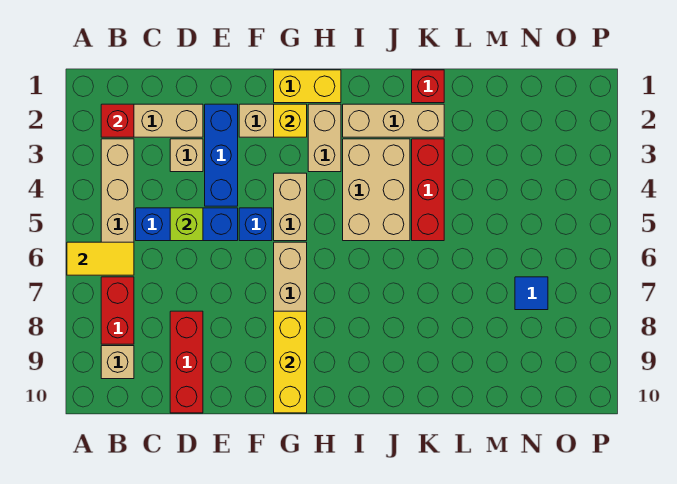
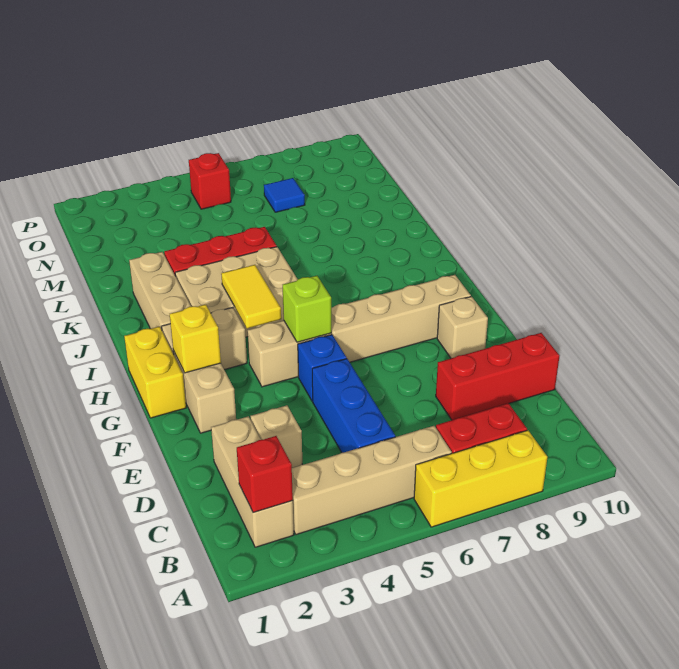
yellow 1x2 tile [67,242,134,275] -> yellow 1x2 tile moved to [221,265,281,328]
tan 1x1 brick [101,346,134,379] -> tan 1x1 brick moved to [437,297,488,358]
lime 1x1 brick [170,208,203,241] -> lime 1x1 brick moved to [283,276,331,342]
blue 1x3 brick [205,104,238,206] -> none
yellow 1x3 brick [274,311,307,413] -> yellow 1x3 brick moved to [414,430,548,527]
red 1x1 brick [412,70,444,103] -> red 1x1 brick moved to [189,153,231,209]

